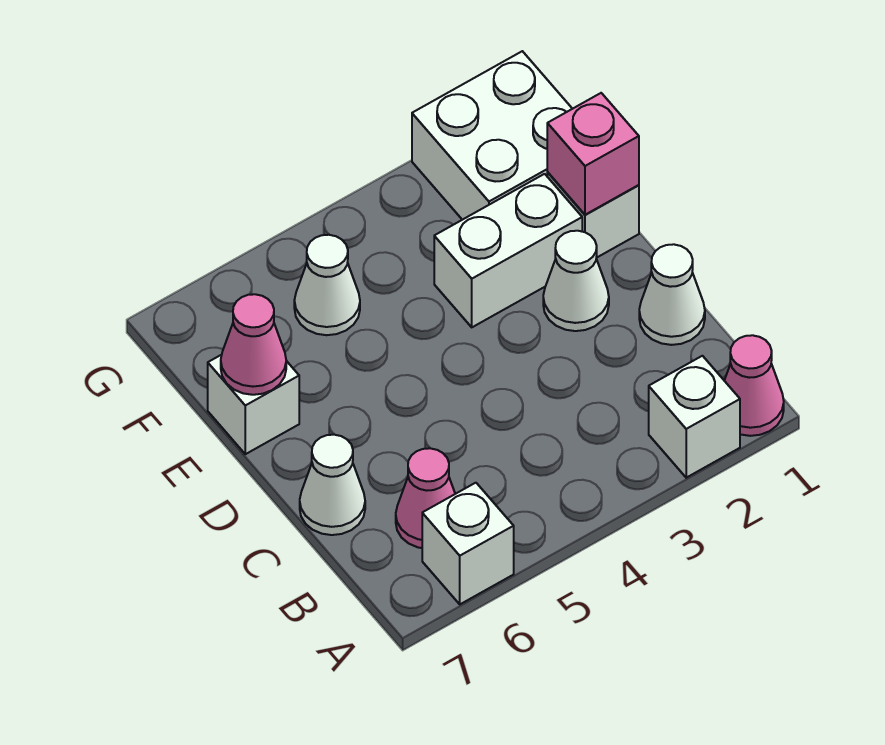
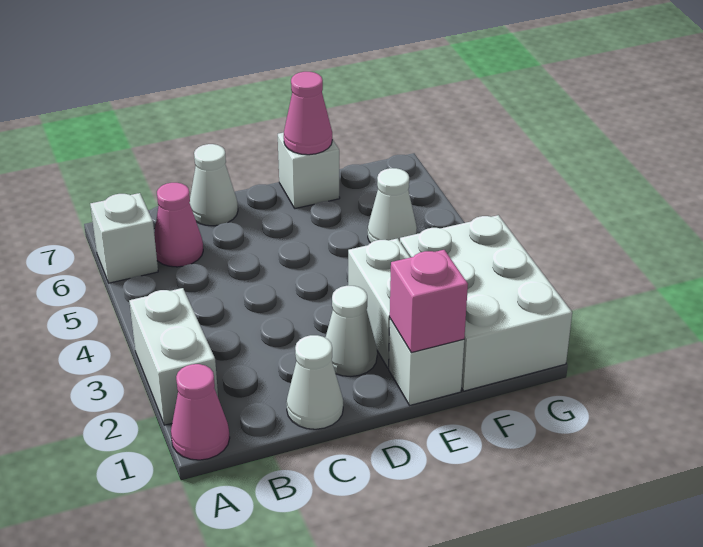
white 1x1 brick [649,356,740,478] -> white 1x2 brick [129,288,218,425]
white 2x2 brick [412,51,572,220] -> white 2x3 brick [400,215,572,391]

